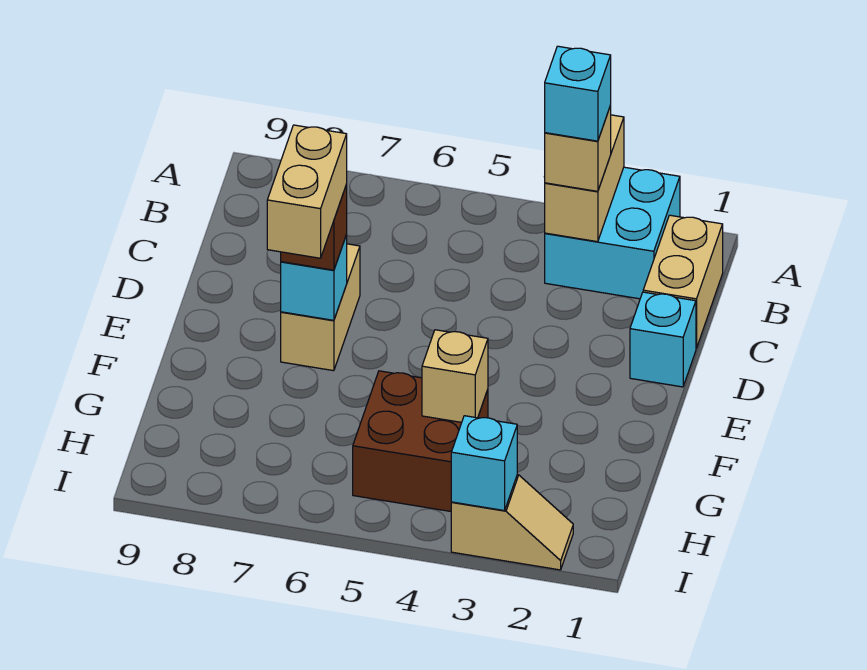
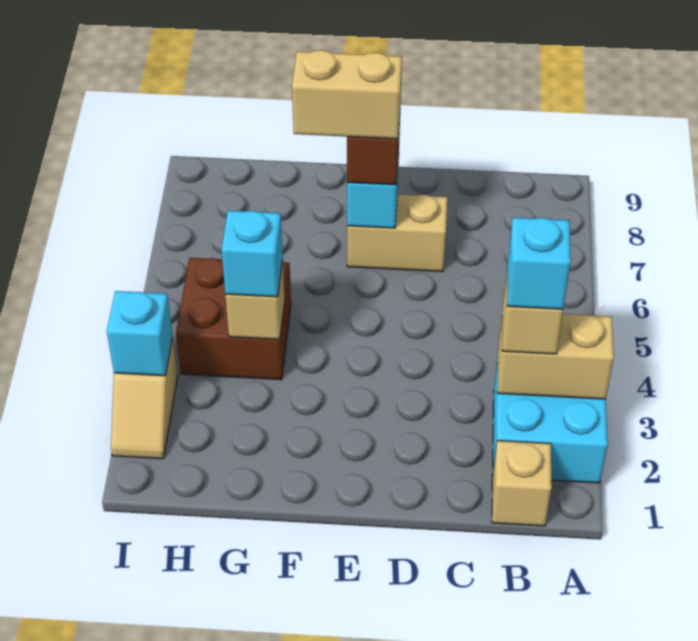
tan 1x2 brick [643,215,723,348] -> tan 1x1 brick [492,441,552,526]
cyan 1x1 brick [630,292,696,387] -> cyan 1x1 brick moved to [221,210,283,297]

